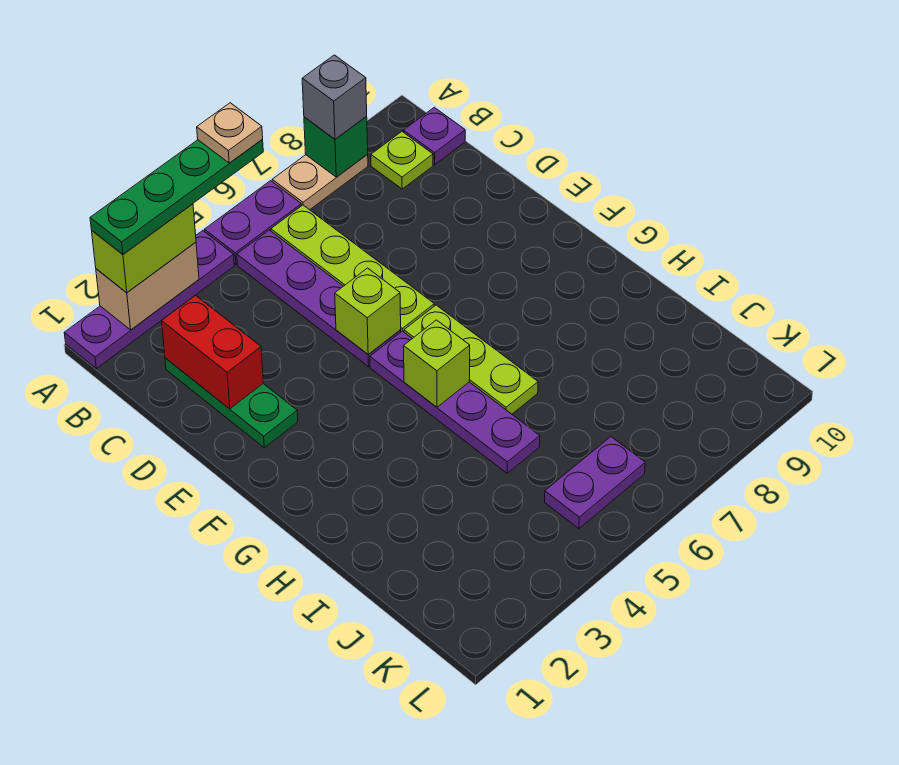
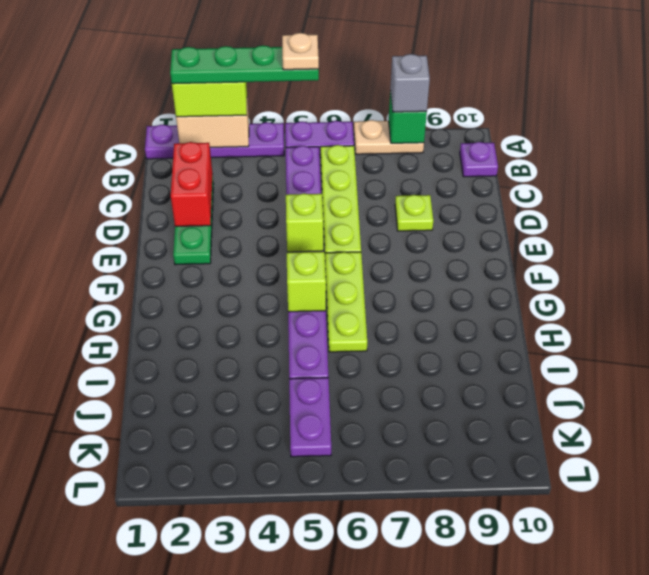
lime 1x1 plate [371,132,433,189] -> lime 1x1 plate moved to [395,195,433,231]
purple 1x2 plate [545,437,645,529] -> purple 1x2 plate turned to [289,378,331,457]

